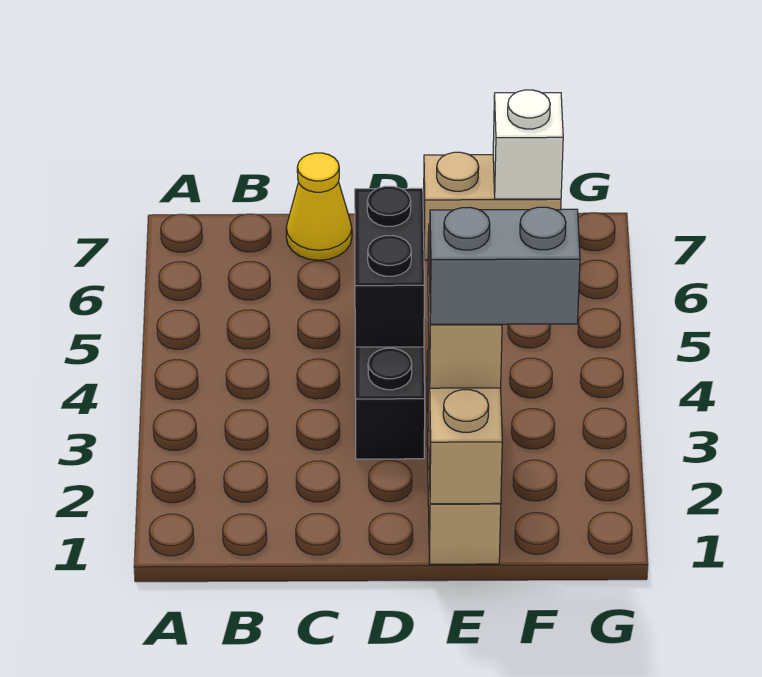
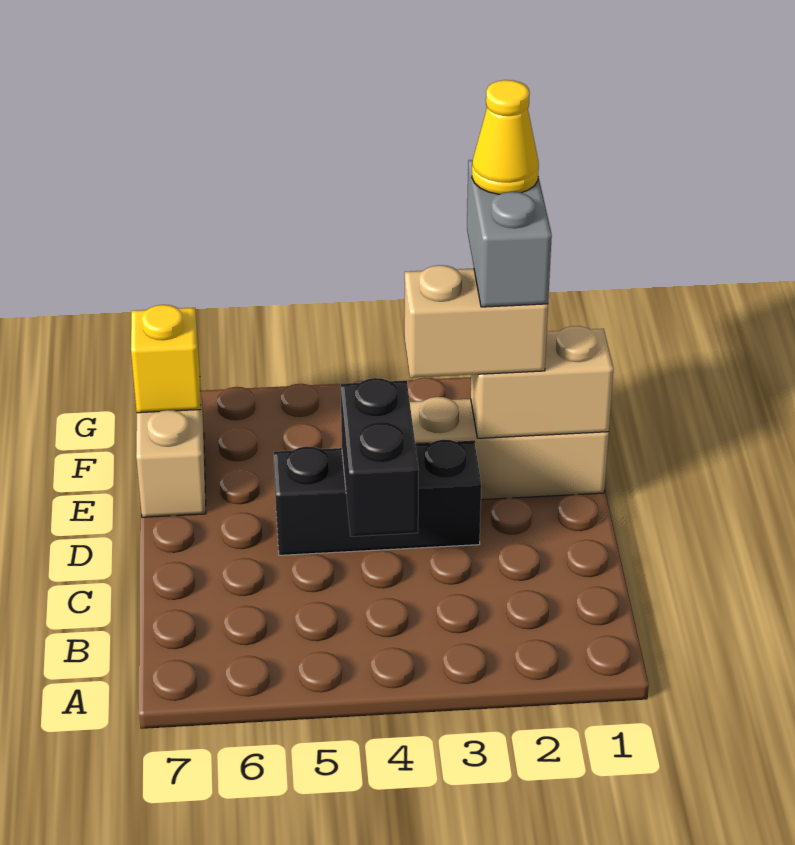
yellow 1x1 cone [286,153,352,260] -> yellow 1x1 cone moved to [472,80,539,194]
black 1x2 brick [355,186,424,347] -> black 1x2 brick turned to [341,378,419,536]
white 1x1 brick [493,90,563,199] -> yellow 1x1 brick [131,305,201,413]

